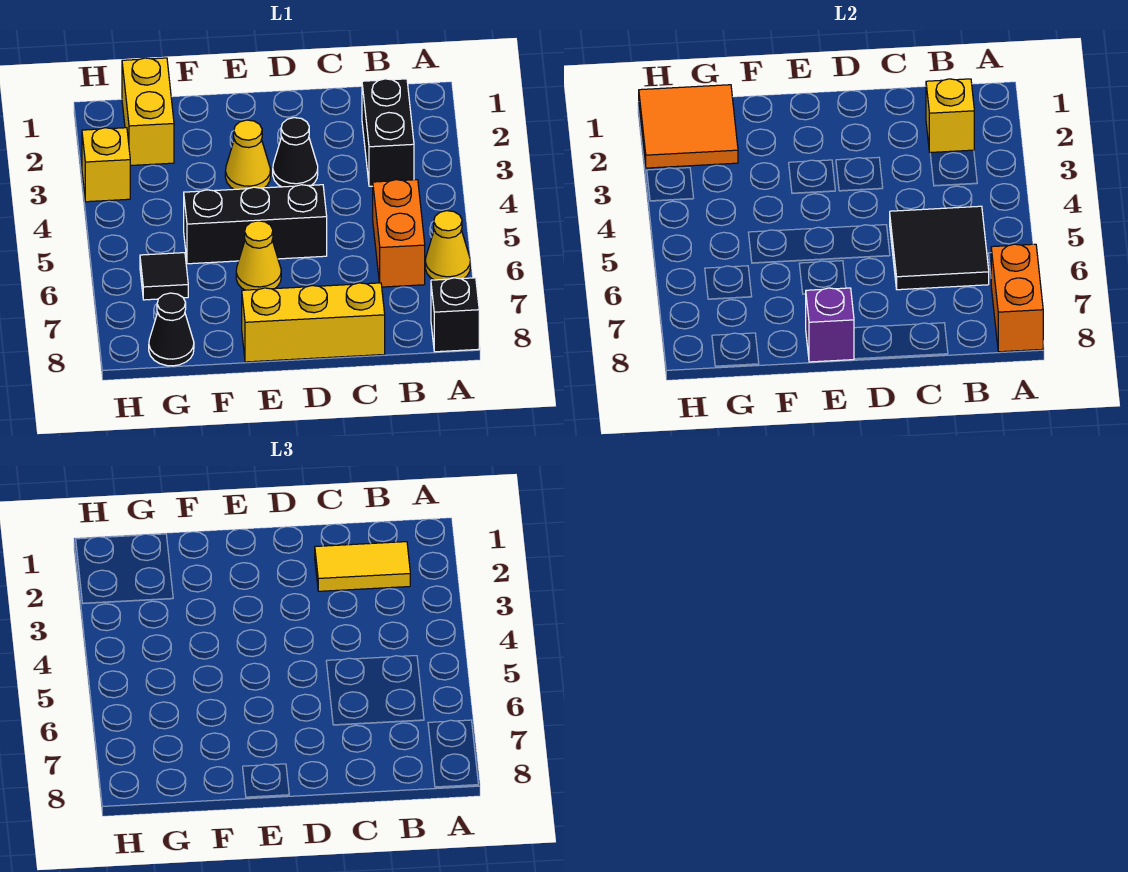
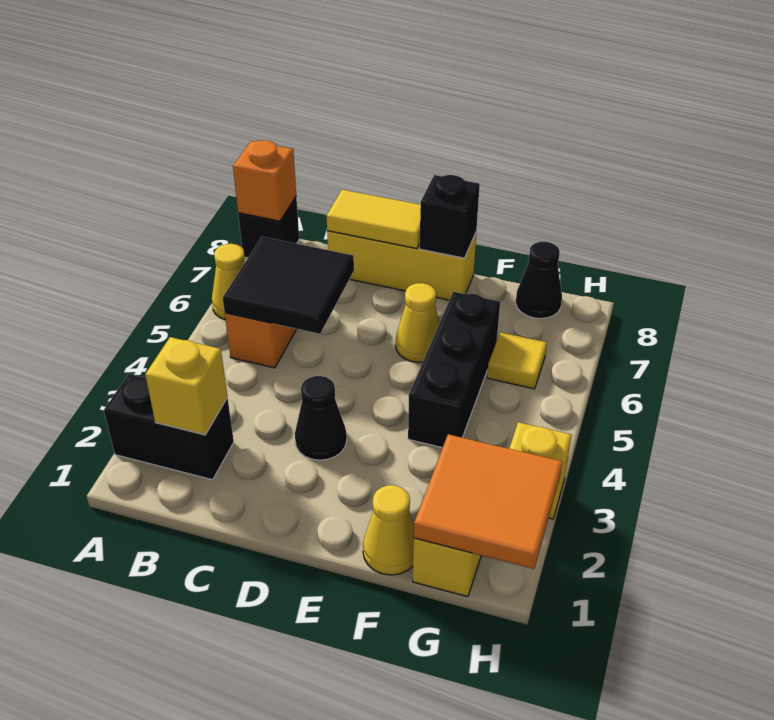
orange 1x2 brick [991,244,1043,352] -> orange 1x1 brick [233,140,296,221]
black 1x2 brick [362,79,414,186] -> black 1x2 brick turned to [104,374,234,480]
yellow 1x2 tile [315,542,410,591] -> yellow 1x2 tile moved to [326,190,421,249]
black 1x3 brick [184,185,327,264] -> black 1x3 brick turned to [408,292,500,448]
yellow 1x1 cone [225,120,271,189] -> yellow 1x1 cone moved to [363,485,414,575]
purple 1x1 brick [806,288,854,362] -> black 1x1 brick [419,175,480,258]
black 1x1 tile [140,253,188,300] -> yellow 1x1 tile [487,332,547,389]

